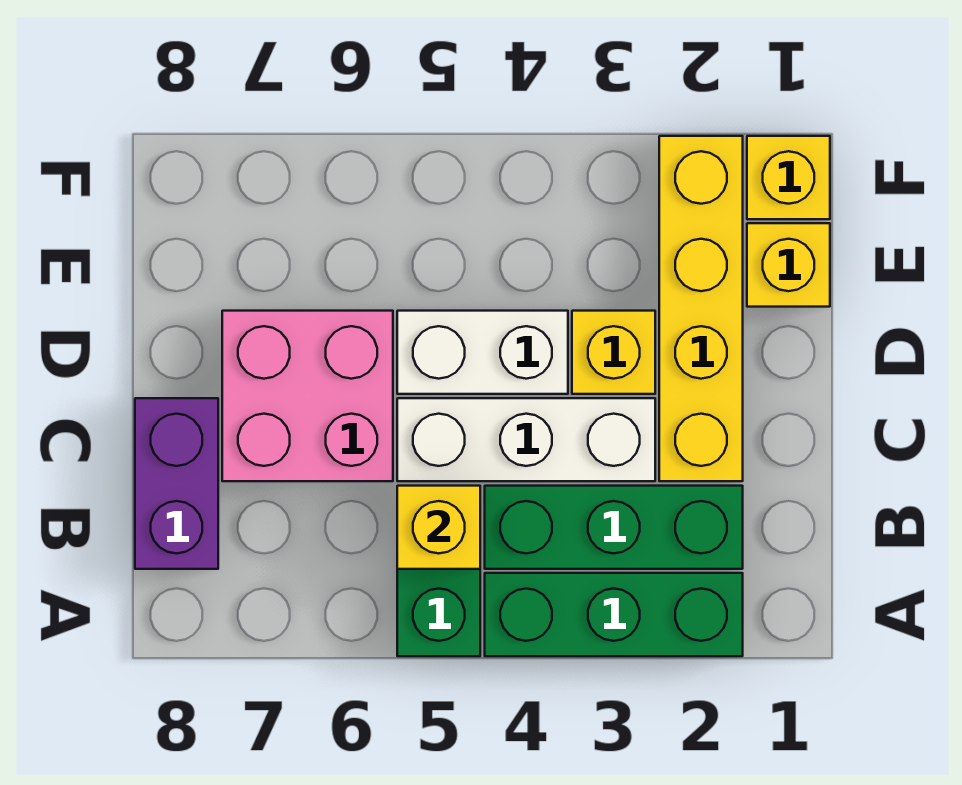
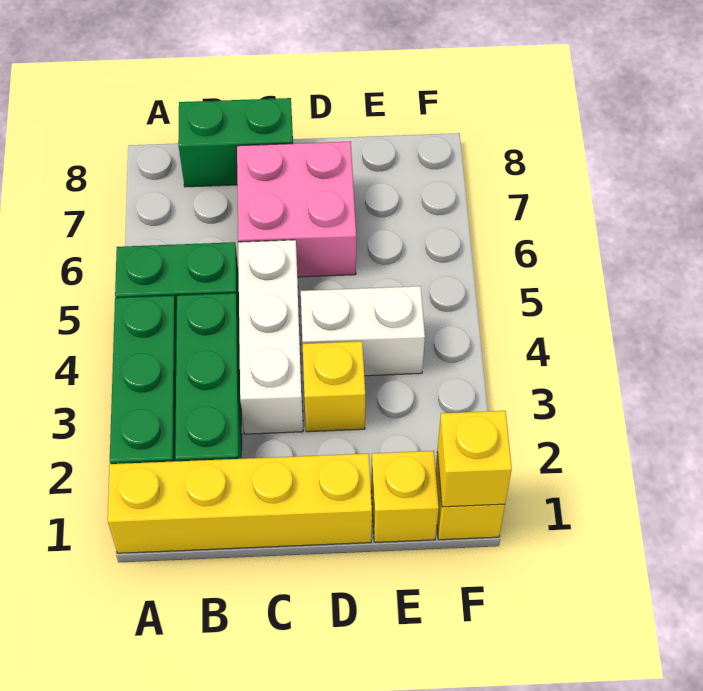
yellow 1x1 brick [397,486,480,569] -> yellow 1x1 brick moved to [437,411,512,507]
purple 1x2 brick [135,398,218,569] -> green 1x2 brick [178,98,293,187]
yellow 1x4 brick [659,136,743,481] -> yellow 1x4 brick moved to [108,454,372,553]
white 1x2 brick [397,311,568,394] -> white 1x2 brick turned to [301,286,425,376]

